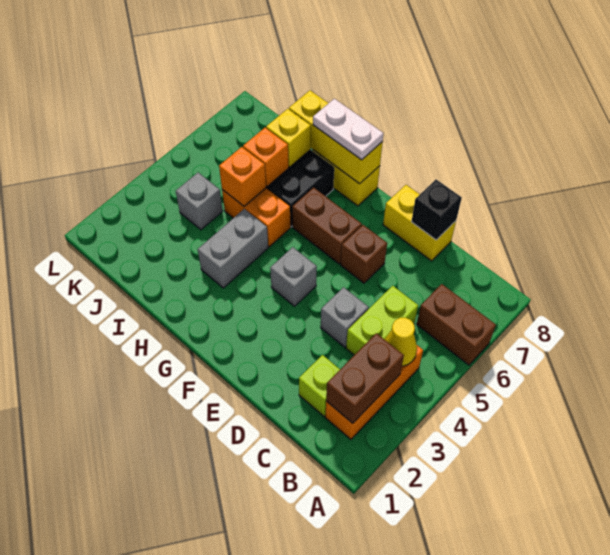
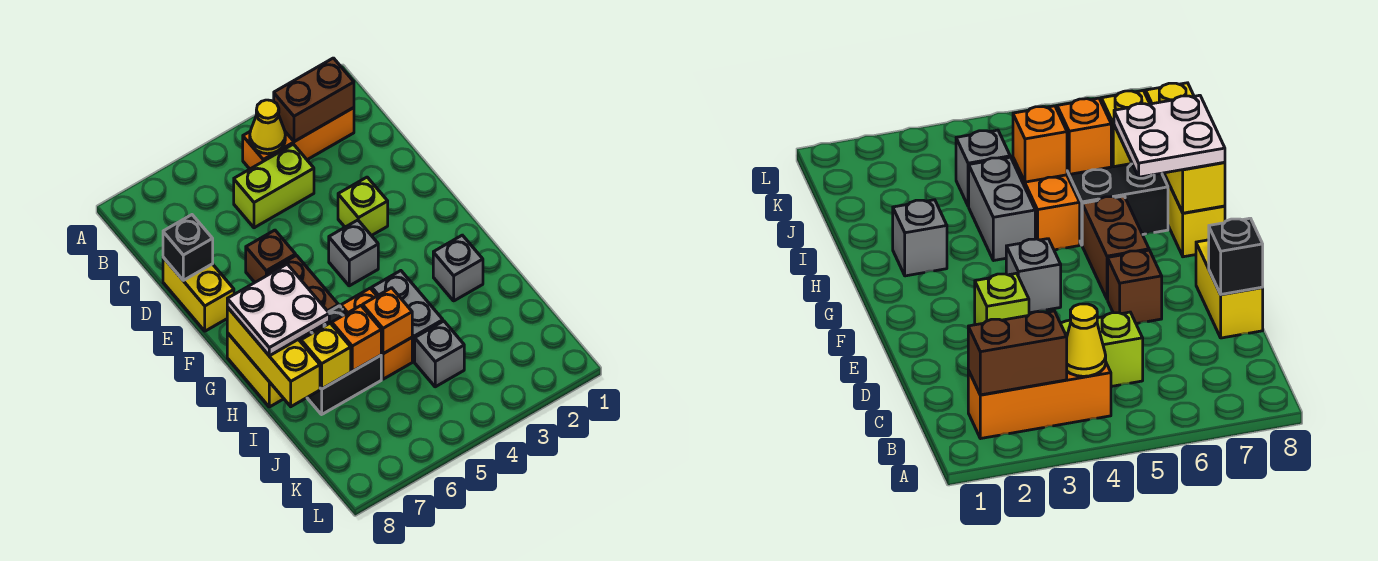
brown 1x2 brick [417,284,496,365] -> none
lime 1x1 brick [299,355,340,416] -> lime 1x1 brick moved to [338,177,388,236]
grey 1x1 brick [321,287,369,347] -> grey 1x1 brick moved to [433,235,483,301]
white 1x2 plate [313,99,383,160] -> white 2x2 plate [227,264,329,356]
grey 1x2 brick [198,209,268,288] -> grey 1x2 brick turned to [372,271,443,361]

